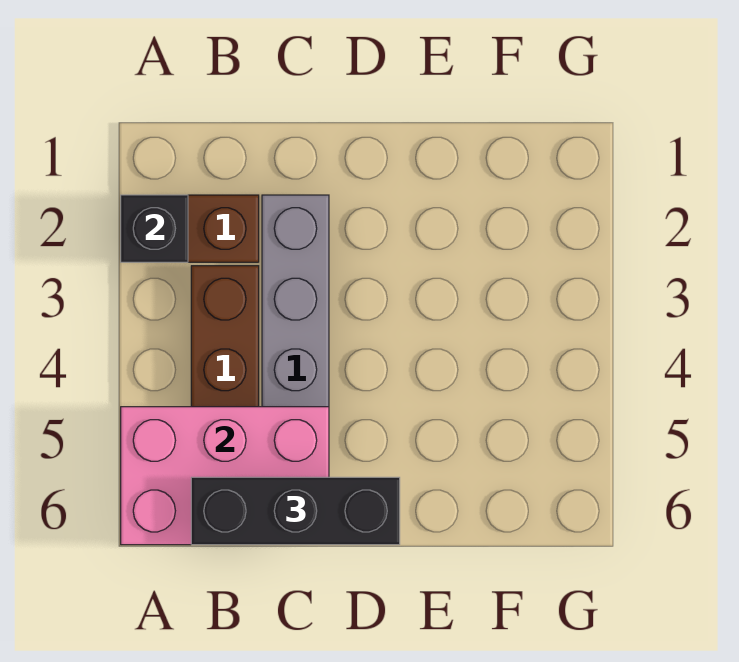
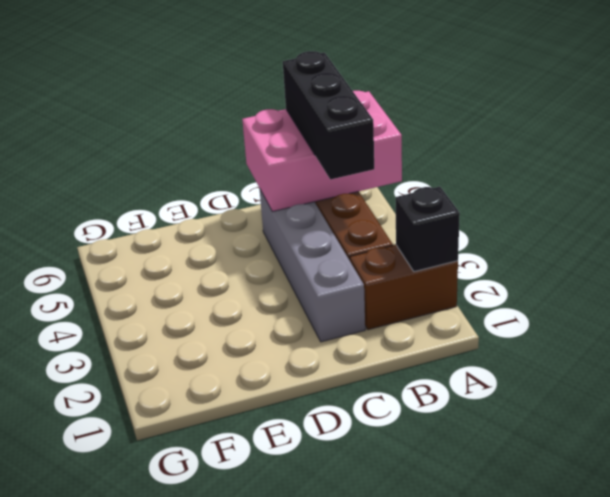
black 1x3 brick [191,477,400,545] -> black 1x3 brick turned to [283,51,374,179]

